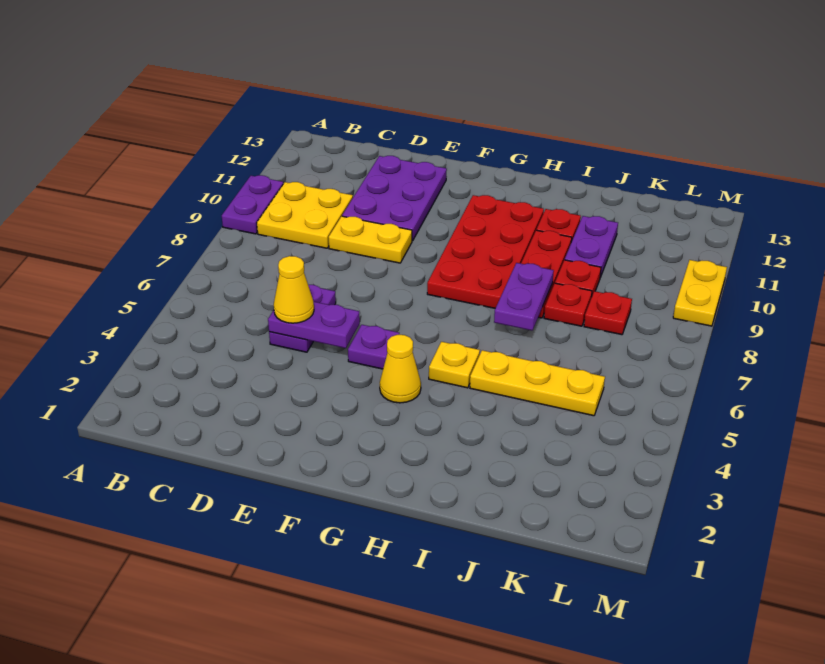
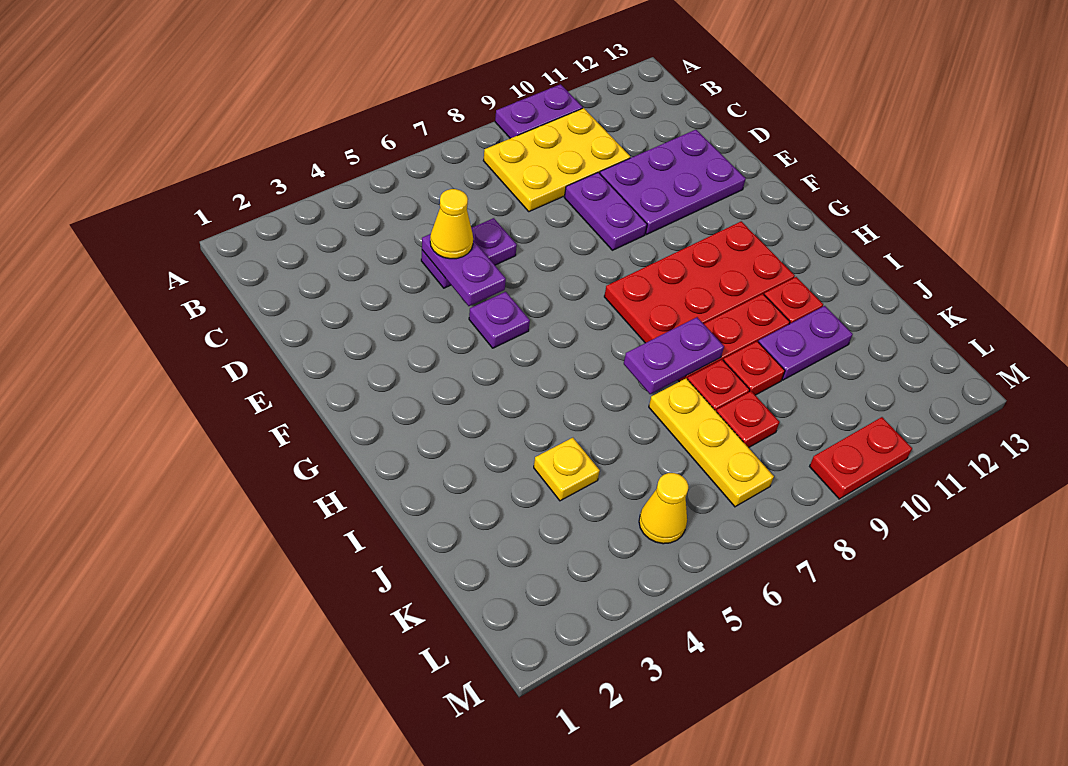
yellow 2x2 plate [257,182,353,248] -> yellow 2x3 plate [483,108,630,212]
yellow 1x2 plate [329,216,412,263] -> purple 1x2 plate [564,172,647,250]
yellow 1x1 cone [380,335,421,403] -> yellow 1x1 cone moved to [639,473,688,544]
yellow 1x1 plate [429,342,480,388] -> yellow 1x1 plate moved to [534,438,600,501]
yellow 1x3 plate [470,350,605,416] -> yellow 1x3 plate moved to [649,378,774,507]
yellow 1x2 plate [673,260,727,326] -> red 1x2 plate [810,417,912,499]

